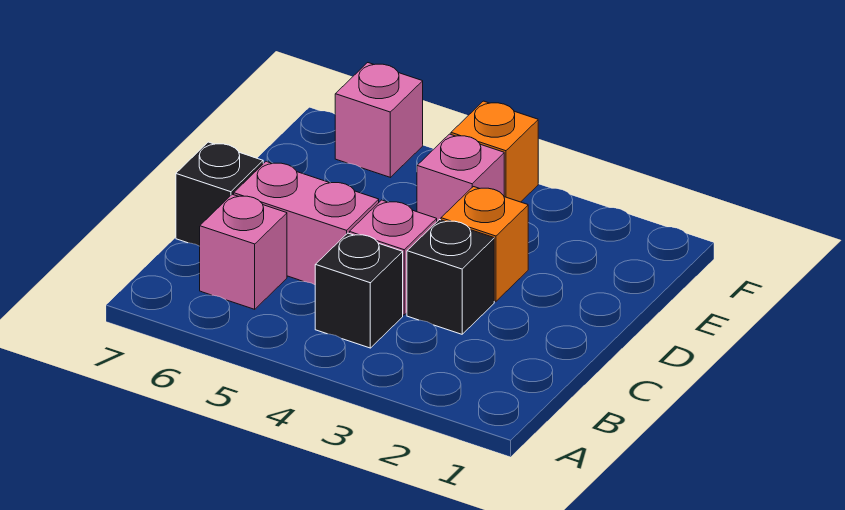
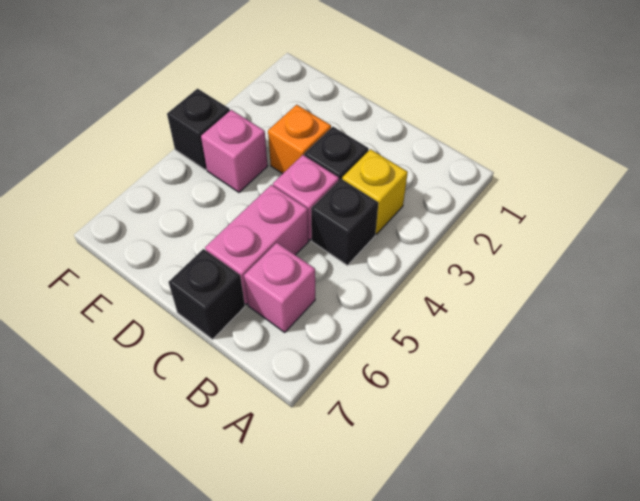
none -> yellow 1x1 brick [342,149,408,234]
orange 1x1 brick [451,101,538,202] -> black 1x1 brick [167,89,230,170]
pink 1x1 brick [335,63,423,177] -> none

